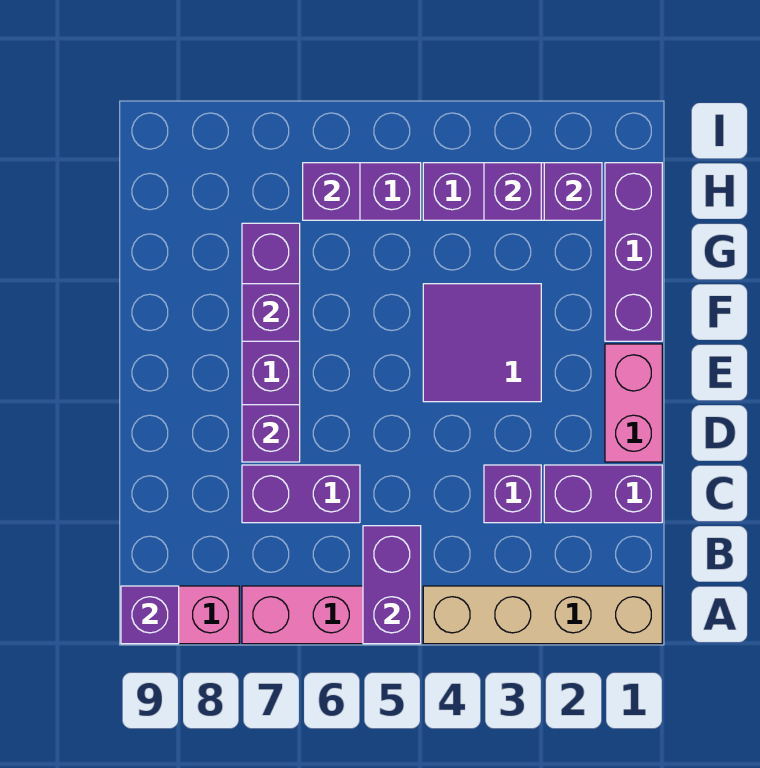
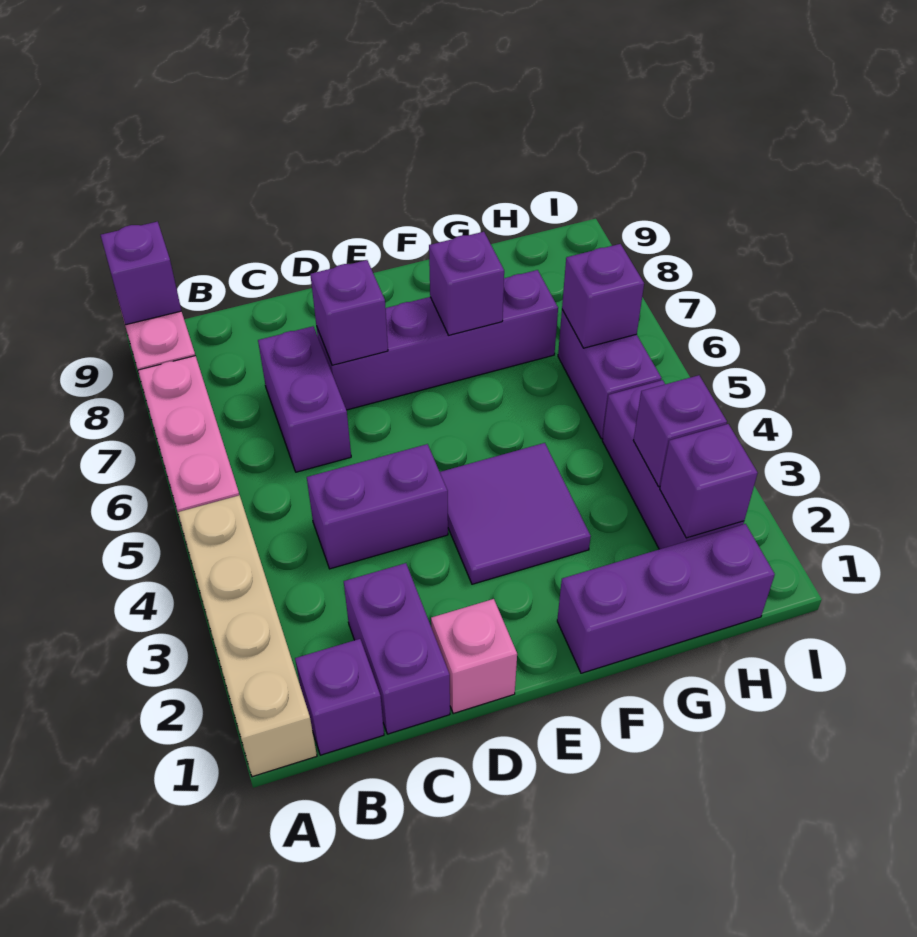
purple 1x2 brick [363,526,421,644] -> purple 1x2 brick moved to [307,444,448,569]
purple 1x1 brick [484,465,541,523] -> purple 1x1 brick moved to [295,639,384,755]
pink 1x2 brick [605,344,662,462] -> pink 1x1 brick [431,599,517,713]

